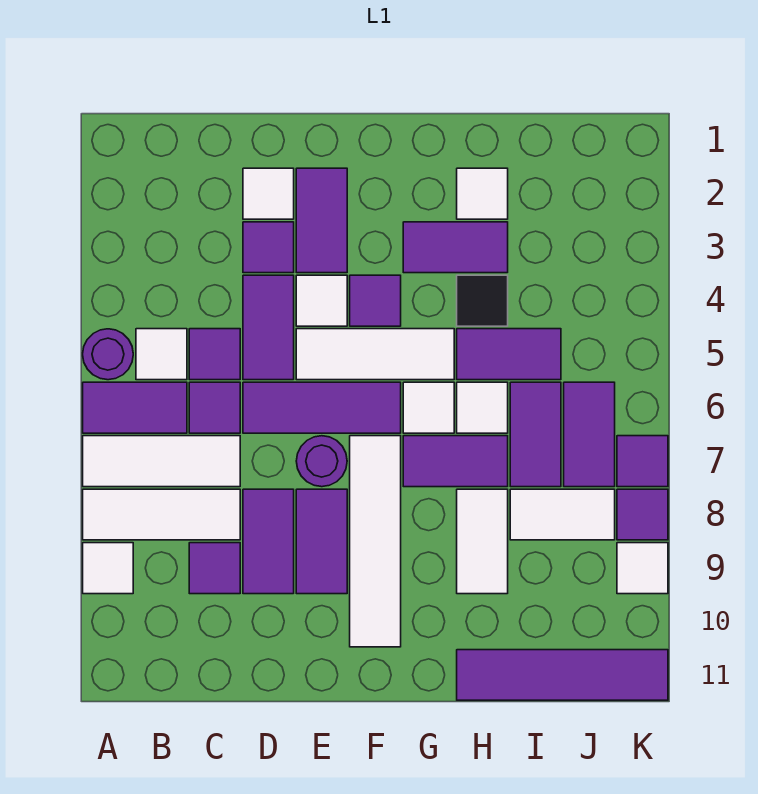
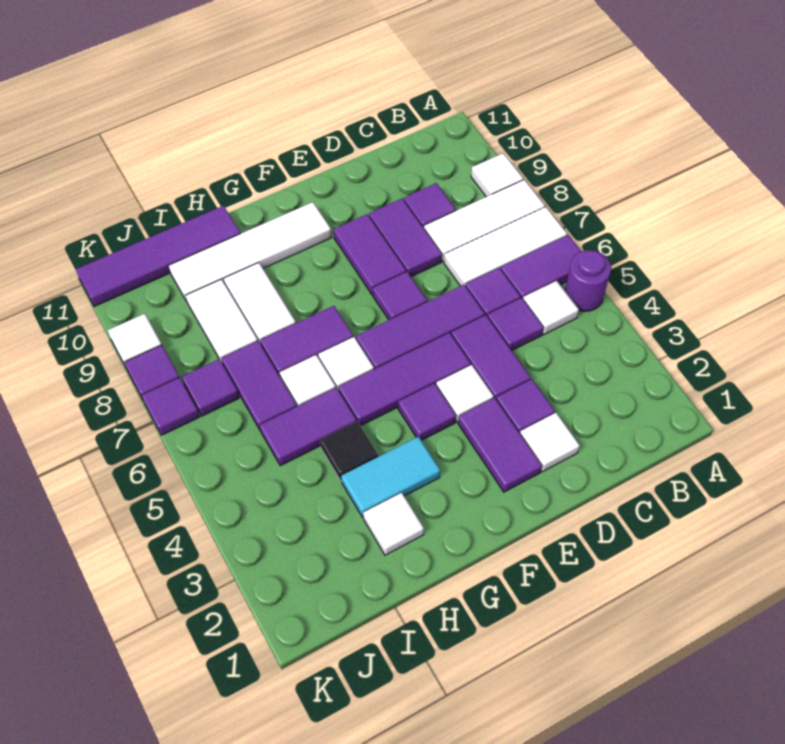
white 1x3 tile [296,329,454,380] -> purple 1x3 tile [338,333,471,426]
purple 1x1 round brick [296,436,347,487] -> purple 1x1 tile [373,272,427,320]
white 1x4 tile [350,436,401,647] -> white 1x4 tile turned to [169,202,332,302]
purple 1x2 tile [403,222,508,273] -> cyan 1x2 tile [341,437,440,517]
white 1x2 tile [510,489,615,540] -> white 1x2 tile turned to [186,279,258,364]
purple 1x2 tile [564,382,615,487] -> purple 1x1 tile [182,359,239,416]

